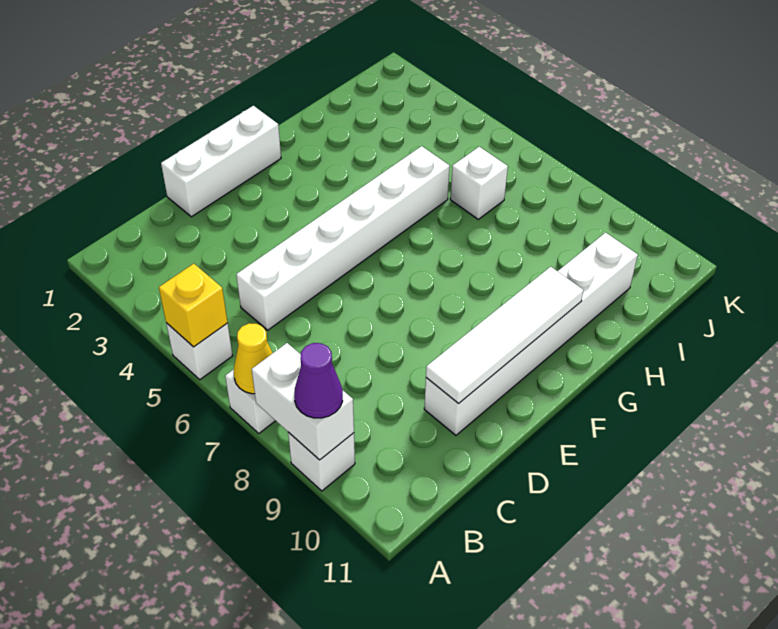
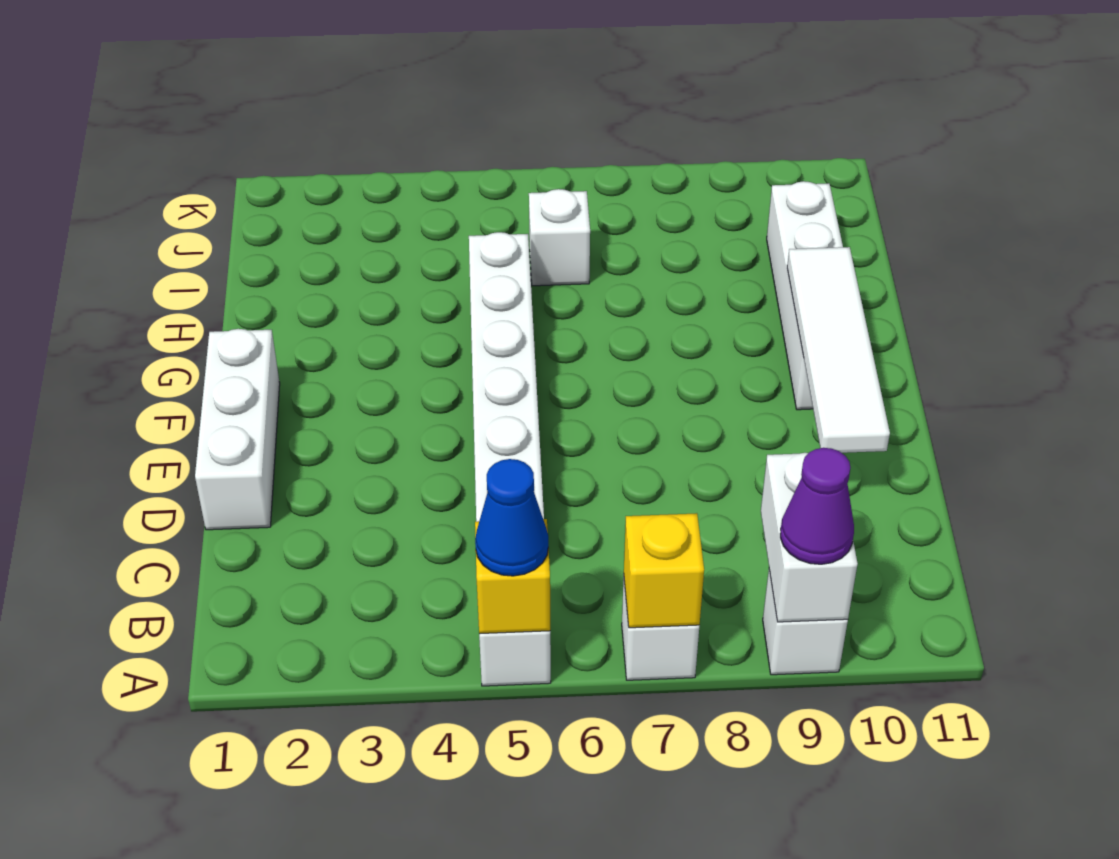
none -> blue 1x1 cone [475,459,548,576]
yellow 1x1 cone [234,323,273,394] -> yellow 1x1 brick [624,513,704,628]
white 1x2 brick [252,343,354,460] -> white 1x2 brick turned to [761,453,858,622]
white 1x6 brick [424,233,638,435] -> white 1x4 brick [767,181,843,410]

